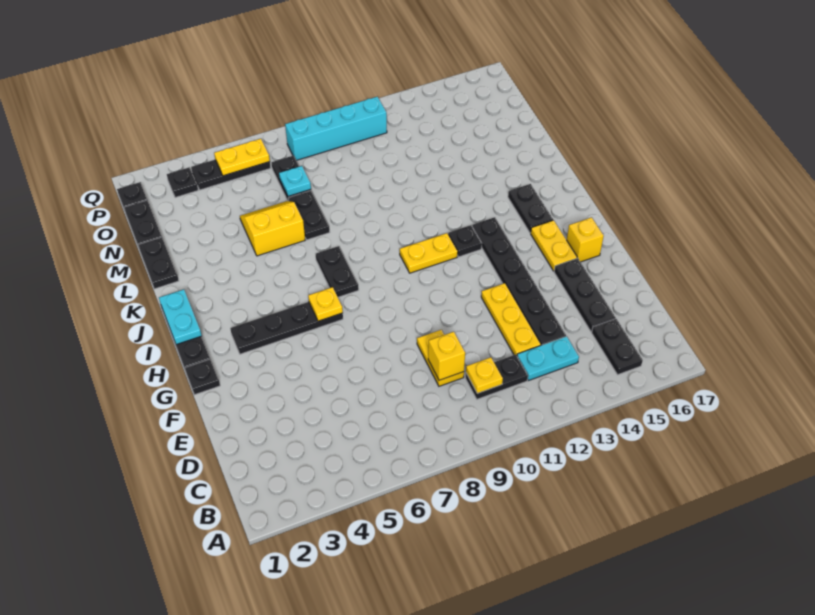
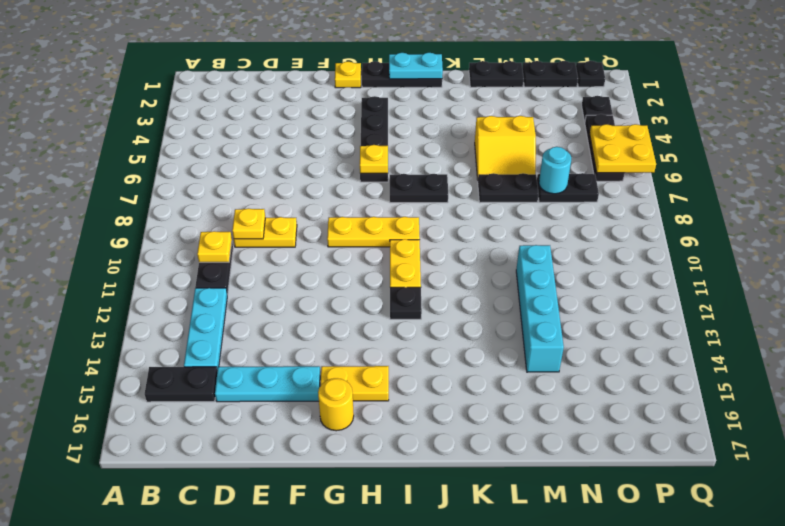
cyan 1x2 plate [517,336,579,380] -> cyan 1x3 plate [184,288,227,371]
yellow 1x1 brick [428,332,465,380] -> yellow 1x1 plate [232,208,265,239]
yellow 1x3 plate [481,283,541,355] -> yellow 1x3 plate moved to [327,217,420,247]
black 1x6 plate [472,217,566,345] -> none
black 1x3 plate [554,258,616,332] -> cyan 1x3 plate [215,366,320,402]
black 1x1 plate [185,359,220,395] -> yellow 1x1 plate [335,62,361,88]
yellow 1x1 brick [567,217,604,262] -> yellow 1x1 round brick [318,378,354,431]
black 1x2 plate [508,184,553,233] -> none
yellow 2x2 slope [240,201,305,256] -> yellow 2x2 slope turned to [475,116,536,179]
cyan 1x1 plate [279,166,311,196] -> cyan 1x1 round brick [539,147,571,194]
yellow 1x2 plate [214,139,270,176] -> yellow 2x2 plate [590,124,656,173]
cyan 1x4 brick [285,97,387,160] -> cyan 1x4 brick moved to [516,245,564,372]

